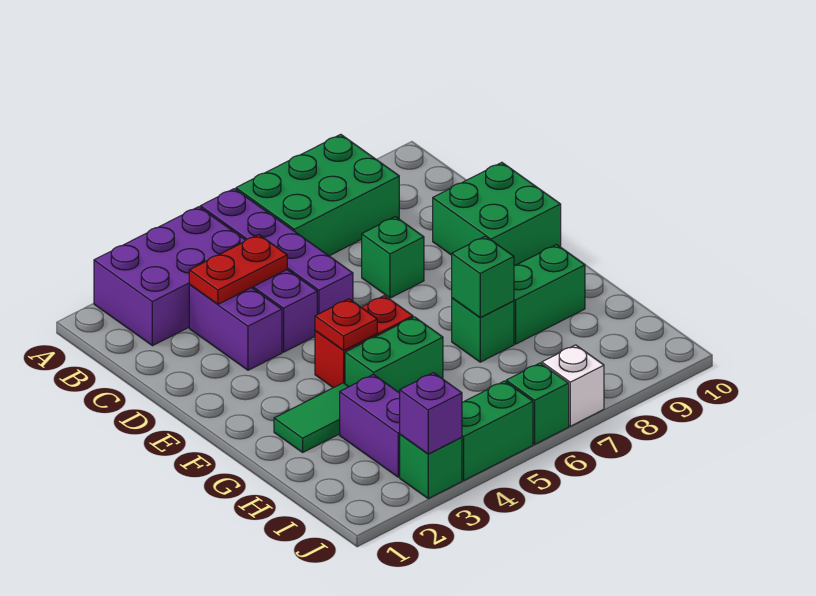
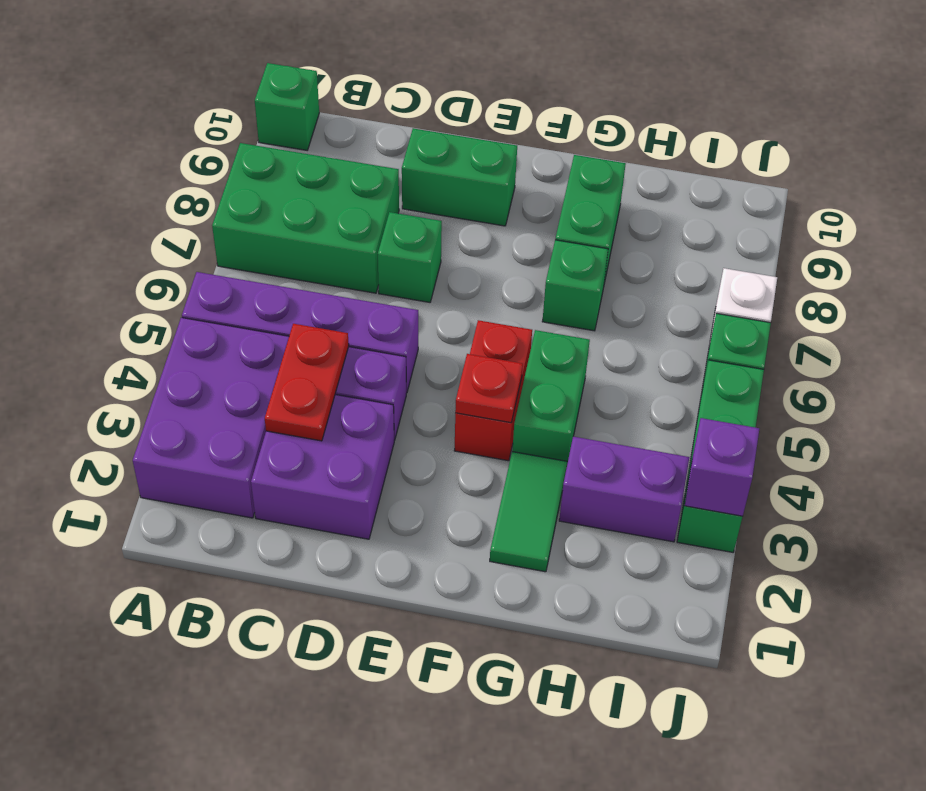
green 2x3 brick [236,134,399,256] -> green 2x3 brick turned to [212,143,399,293]
purple 1x2 brick [189,285,282,370] -> purple 2x2 brick [251,395,394,539]
green 2x2 brick [433,162,561,266] -> green 1x2 brick [402,128,517,226]
green 1x1 brick [452,236,514,317] -> green 1x1 brick moved to [255,63,319,150]

